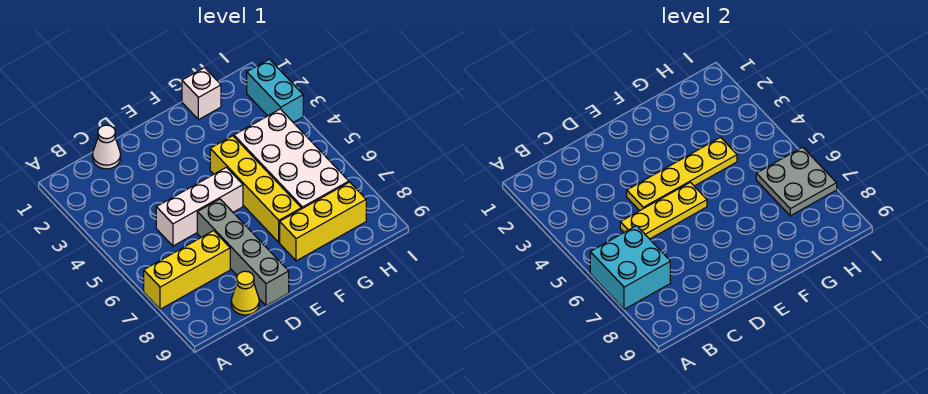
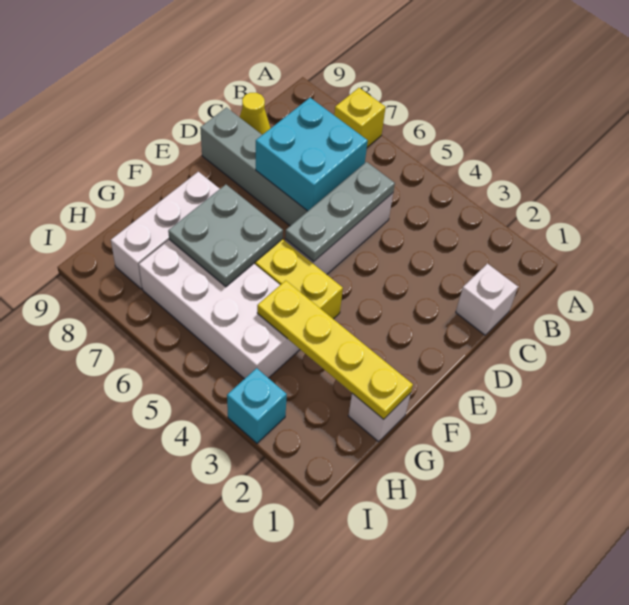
cyan 2x2 brick [590,226,670,309] -> cyan 2x2 brick moved to [256,98,368,211]
yellow 1x3 brick [144,231,230,309] -> yellow 1x1 brick [334,88,386,147]
white 1x1 cone [93,125,121,169] -> white 1x1 brick [456,264,518,335]
yellow 1x3 plate [620,182,707,239] -> grey 1x3 plate [285,162,395,261]
yellow 1x4 plate [627,137,737,211] -> yellow 1x4 plate turned to [257,280,413,419]
yellow 1x3 brick [280,182,366,261] -> white 1x3 brick [111,172,219,289]
grey 2x2 plate [756,147,837,216] -> grey 2x2 plate moved to [168,185,283,287]
cyan 1x2 brick [247,59,303,122] -> cyan 1x1 brick [227,368,287,443]

